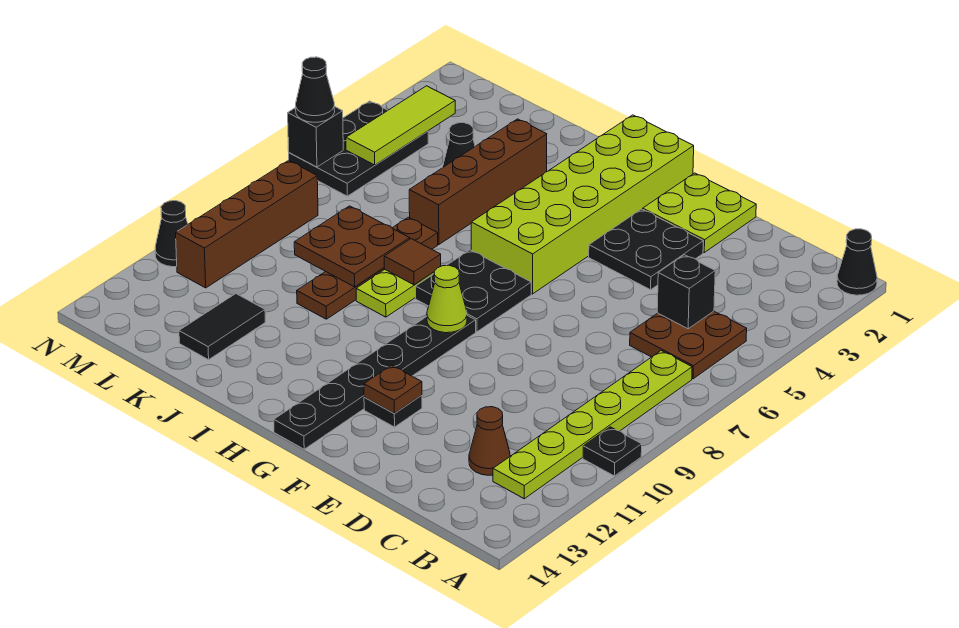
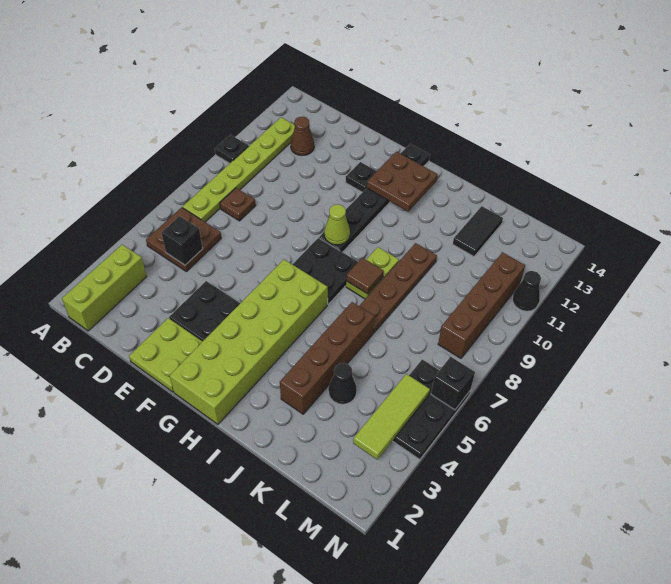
black 1x1 cone [837,229,877,295] -> none
none -> lime 1x3 brick [62,245,147,331]
brown 1x1 plate [364,365,422,413] -> brown 1x1 plate moved to [220,188,256,221]
brown 2x2 plate [294,206,410,287] -> brown 2x2 plate moved to [367,152,438,211]
black 1x1 cone [296,57,335,122] -> none

